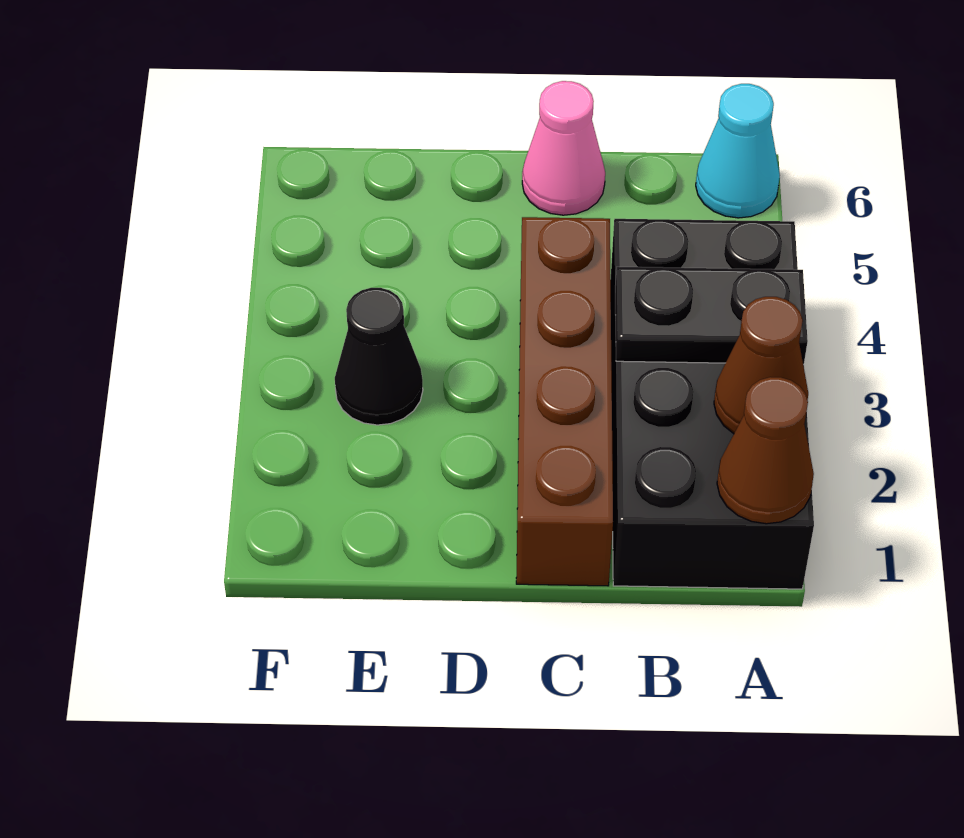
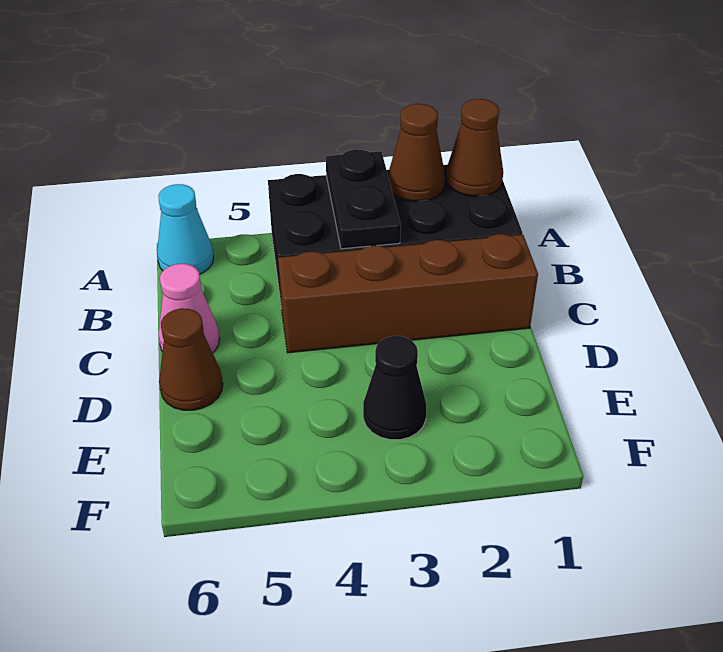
none -> brown 1x1 cone [159,308,223,410]

